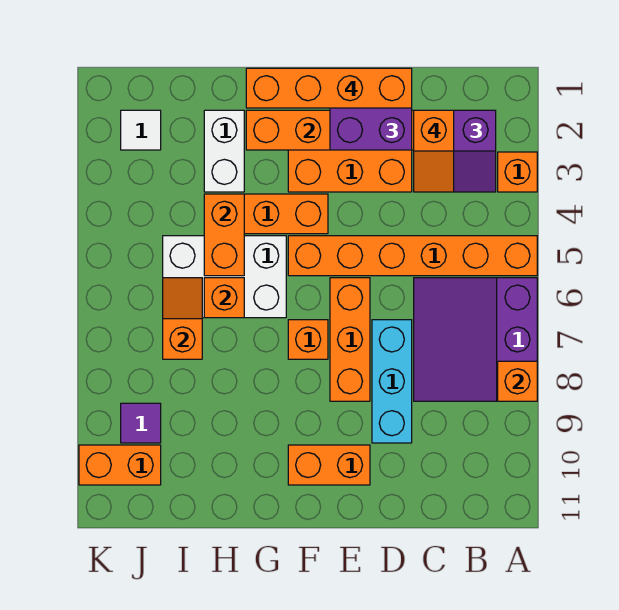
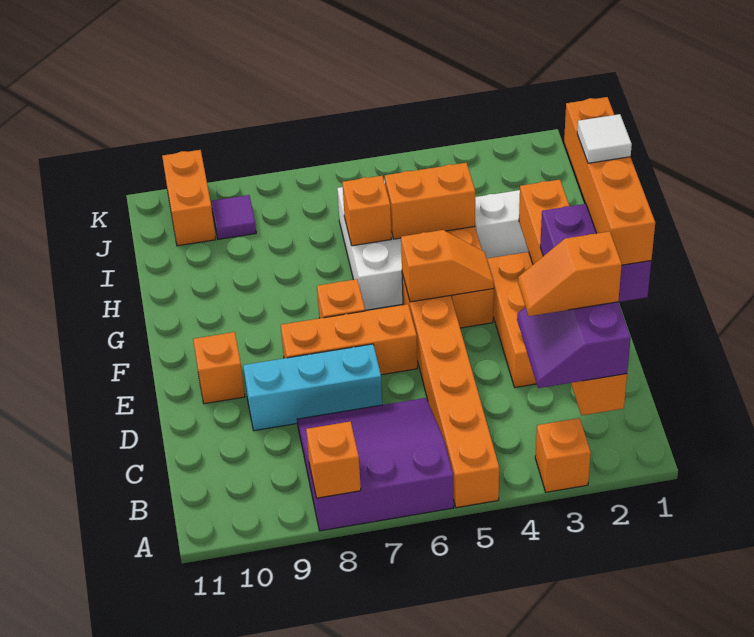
orange 1x2 brick [288,445,370,485] -> orange 1x1 brick [193,332,245,404]
orange 1x2 slope [163,278,202,359] -> orange 1x2 slope moved to [401,230,494,302]
white 1x1 tile [121,110,161,150] -> white 1x1 tile moved to [577,114,632,163]

